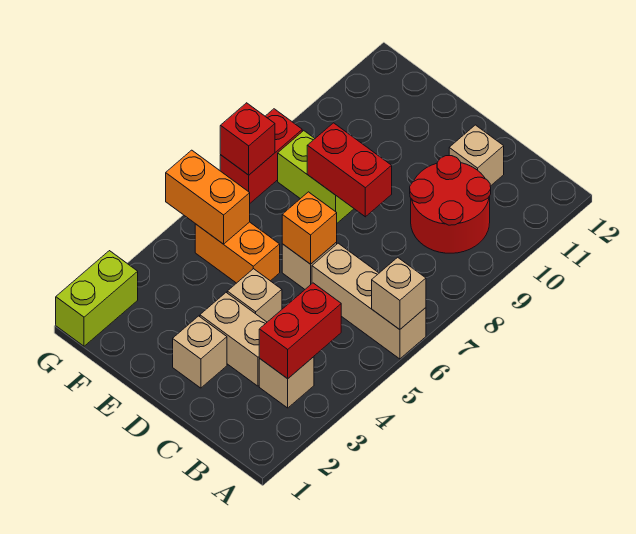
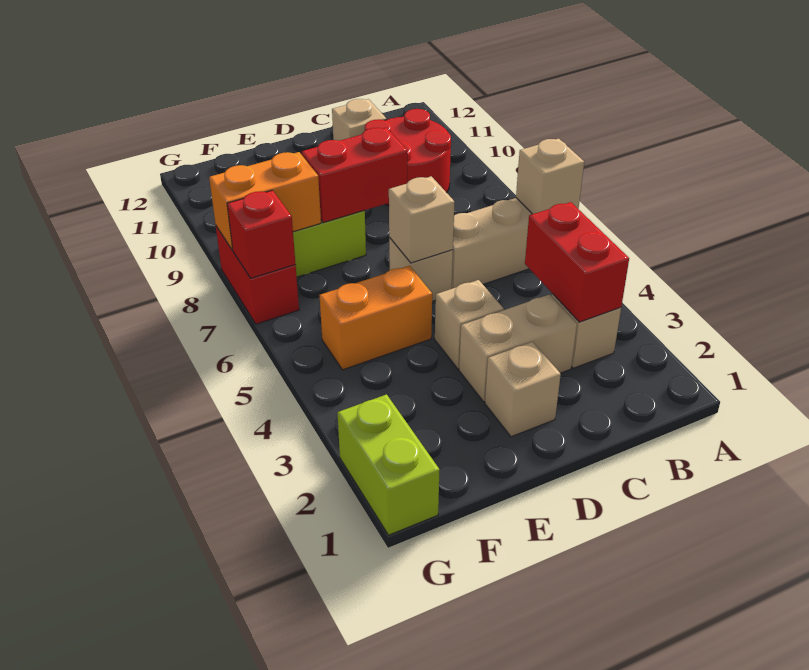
orange 1x1 brick [282,192,337,264] -> tan 1x1 brick [389,176,455,263]
orange 1x2 brick [166,150,250,244] -> orange 1x2 brick moved to [209,152,321,250]

